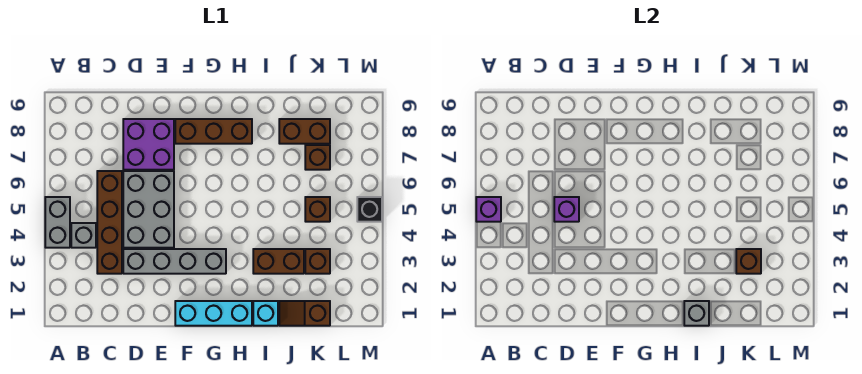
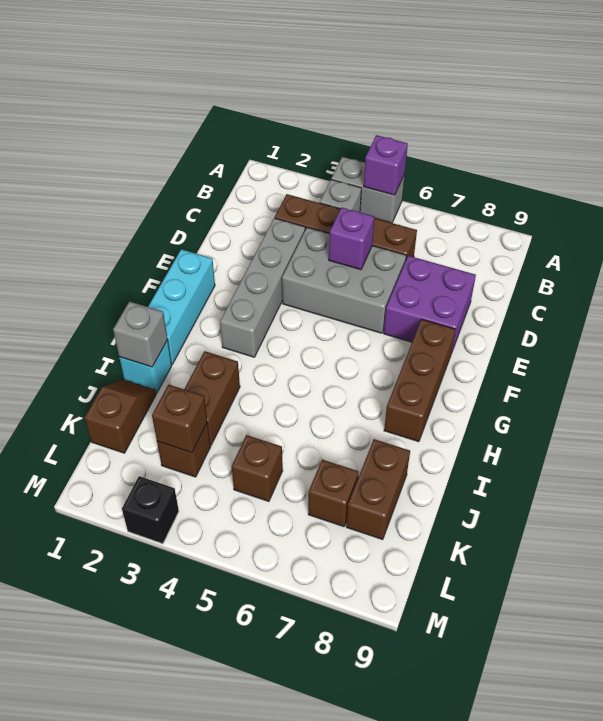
black 1x1 brick [357,197,382,222] -> black 1x1 brick moved to [122,476,179,544]

